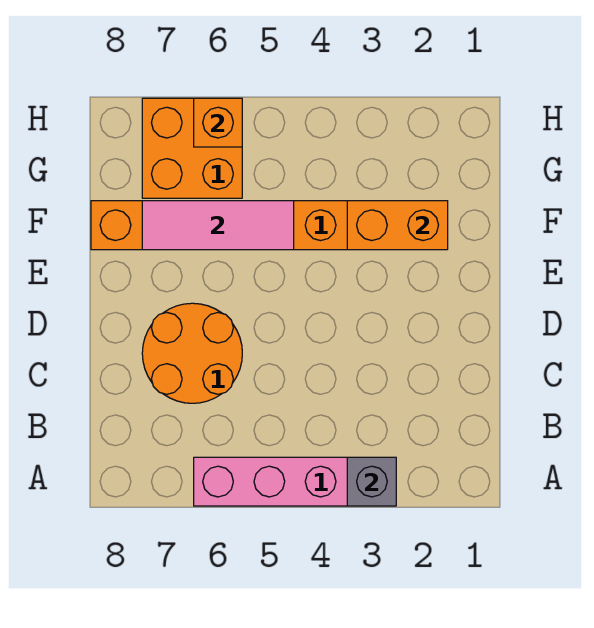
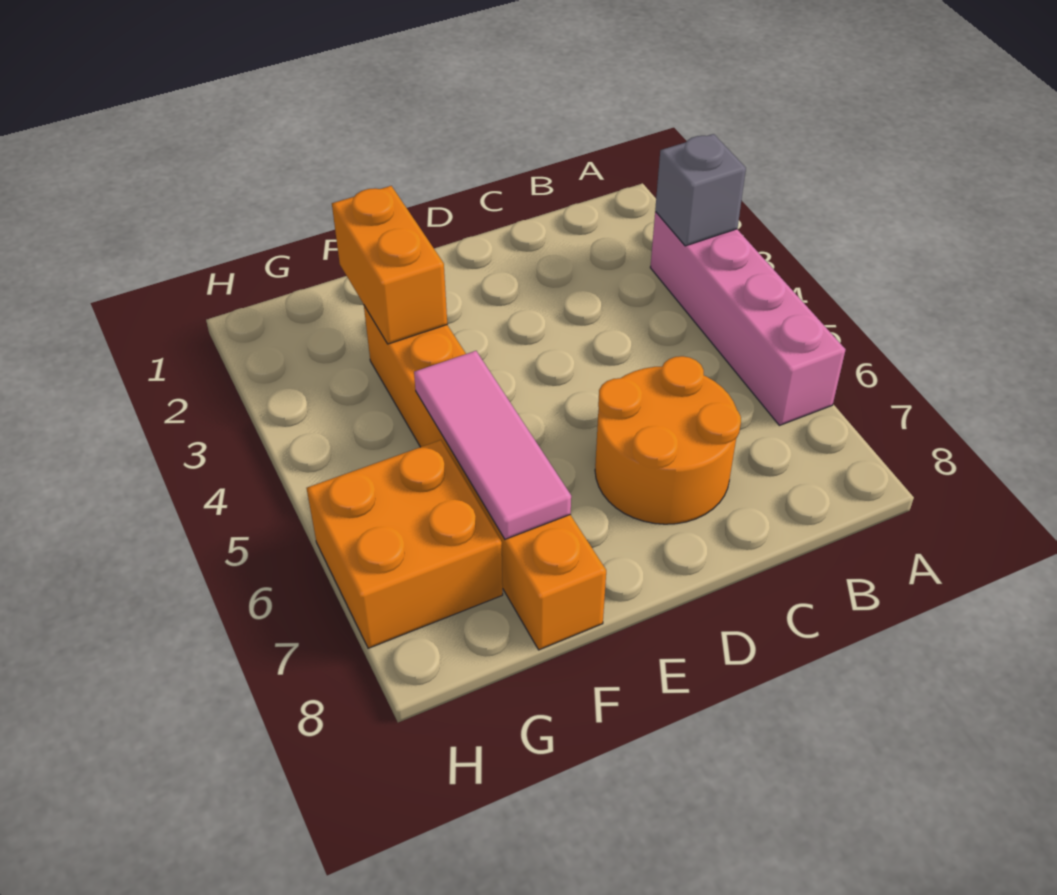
orange 1x1 brick [194,98,242,147] -> none

